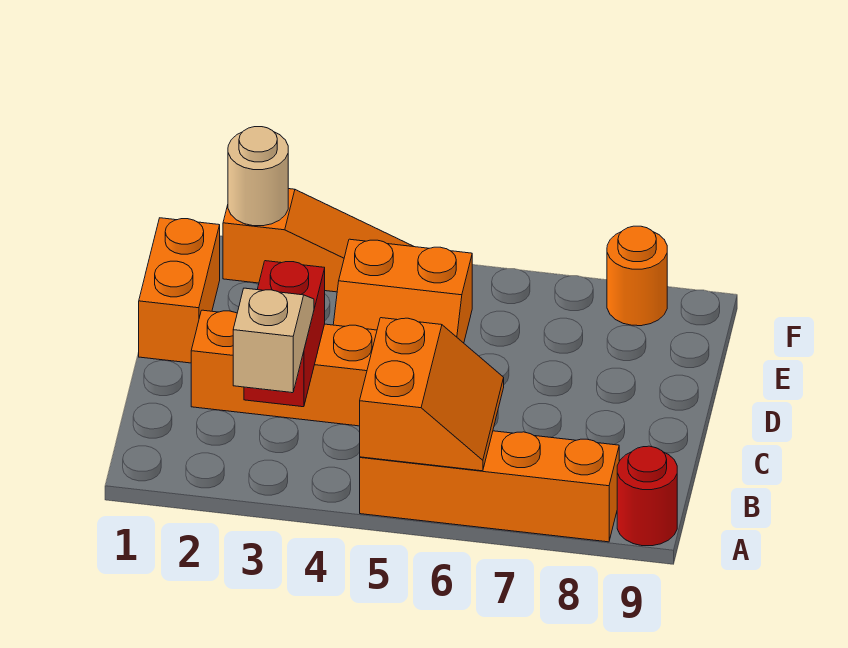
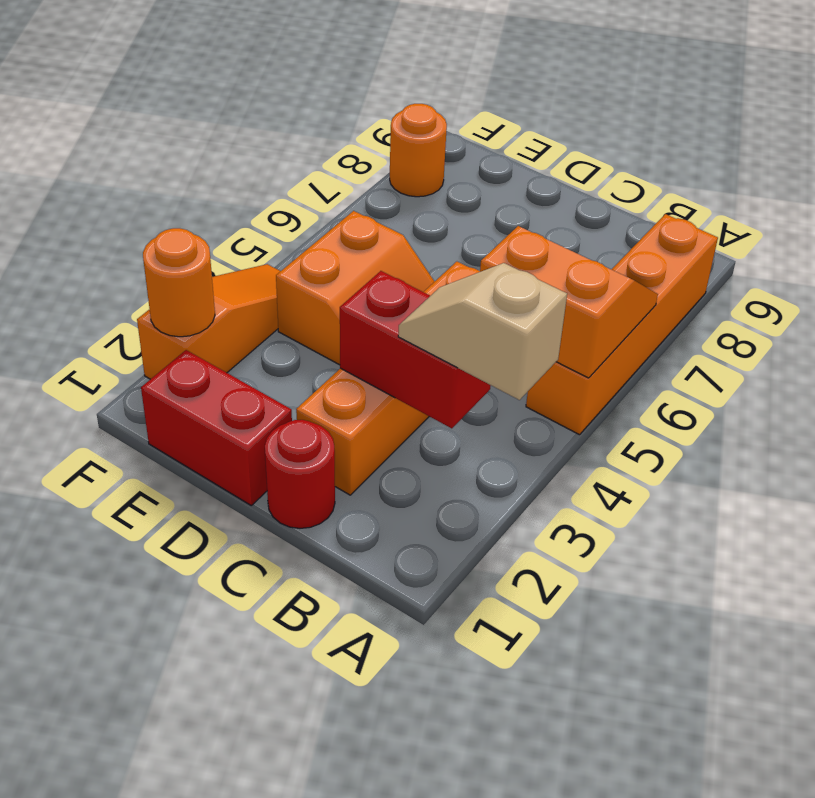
red 1x1 round brick [617,446,677,546] -> red 1x1 round brick moved to [265,420,335,528]
orange 1x2 brick [139,218,220,363] -> red 1x2 brick [141,350,292,505]
tan 1x1 round brick [228,127,288,226] -> orange 1x1 round brick [143,228,215,337]

